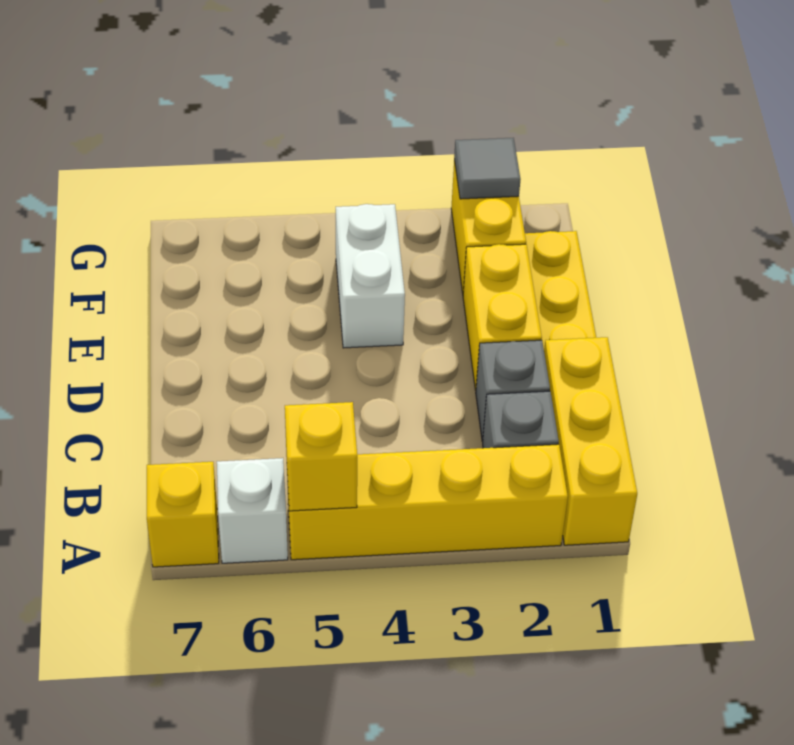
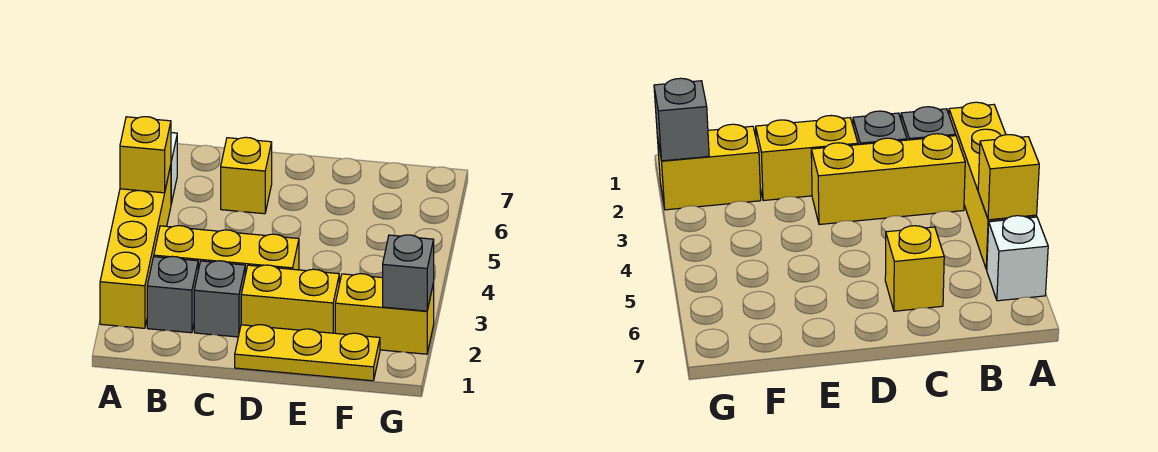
yellow 1x3 brick [544,337,637,545] -> yellow 1x3 brick moved to [154,226,299,275]
yellow 1x1 brick [147,462,219,567] -> yellow 1x1 brick moved to [221,137,272,214]
white 1x2 brick [336,204,405,348] -> none
grey 1x1 tile [454,138,520,199] -> grey 1x1 brick [383,235,434,311]

